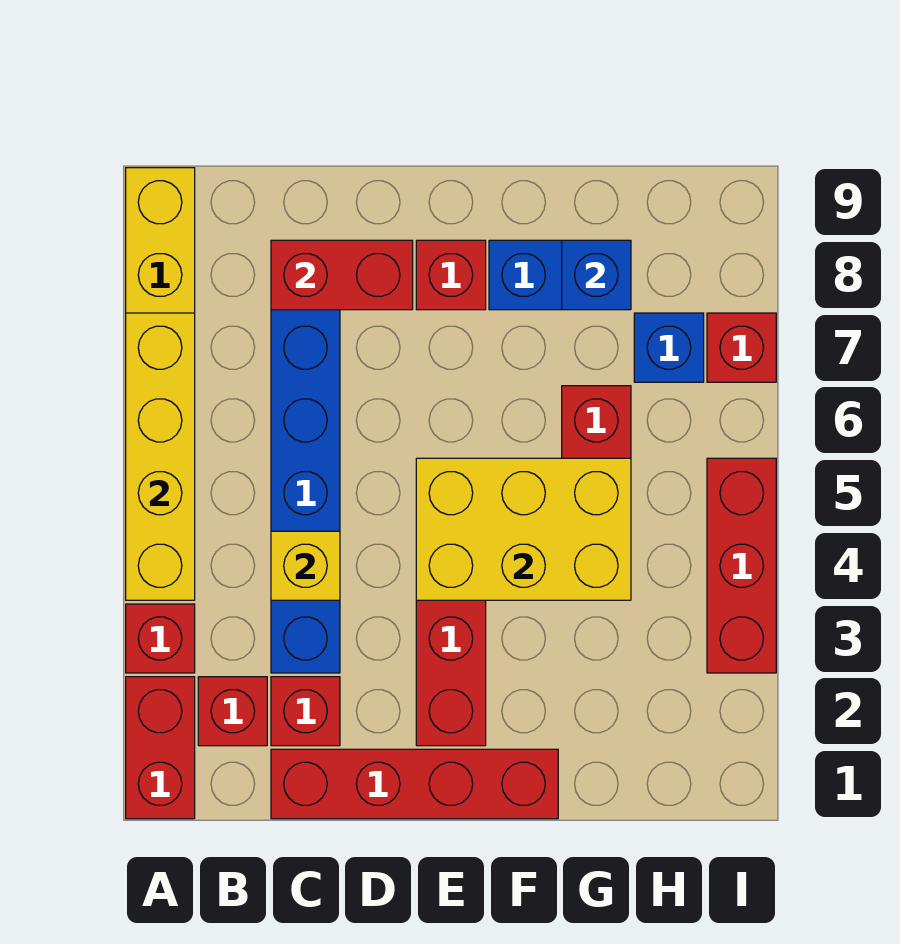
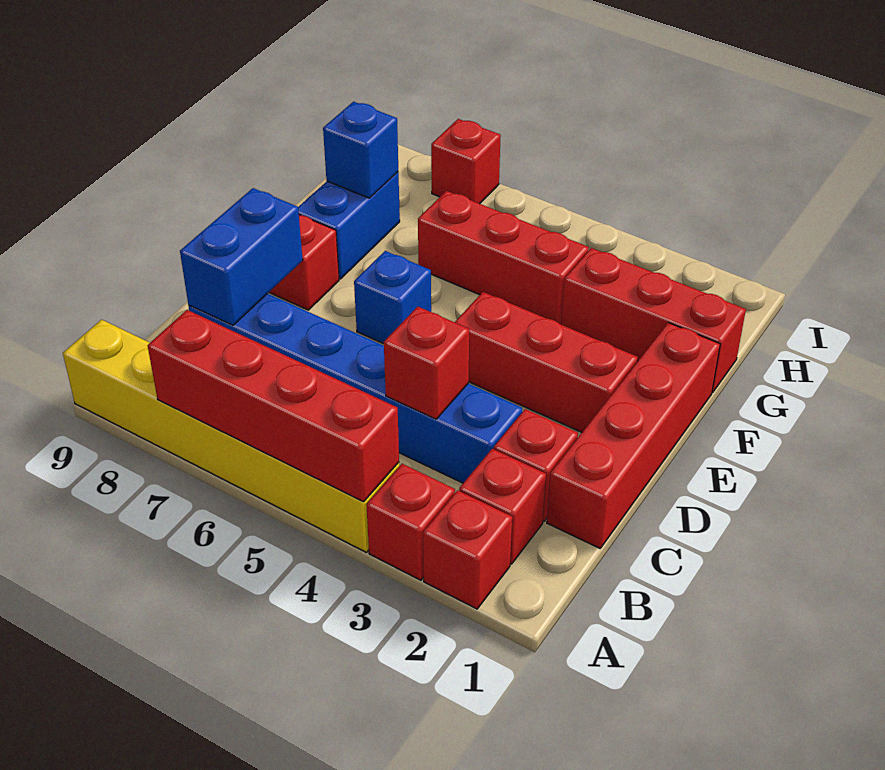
red 1x2 brick [126,677,195,819] -> red 1x1 brick [423,490,512,609]
yellow 1x4 brick [126,313,195,600] -> red 1x4 brick [148,310,399,502]
yellow 1x1 brick [271,531,340,600] -> red 1x1 brick [384,307,469,419]
red 1x2 brick [271,240,413,310] -> blue 1x2 brick [180,188,303,325]
yellow 2x3 brick [416,458,631,600] -> none
blue 1x1 brick [634,313,704,382] -> blue 1x1 brick moved to [354,251,431,344]
red 1x3 brick [707,458,776,673] -> red 1x3 brick moved to [561,248,746,393]

